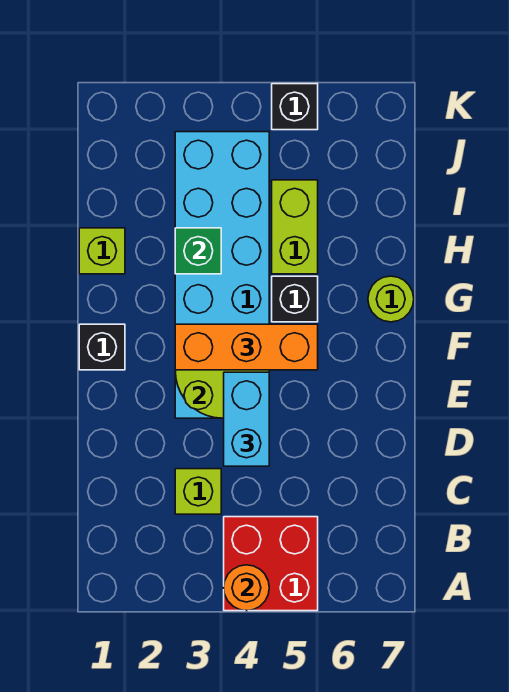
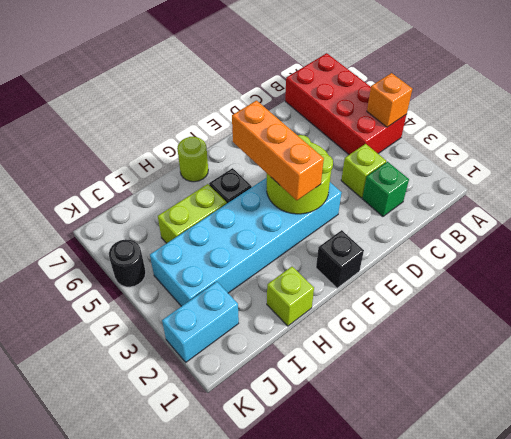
red 2x2 brick [224,517,318,611] -> red 2x4 brick [285,53,407,155]
orange 1x1 round brick [224,565,269,611] -> orange 1x1 brick [367,73,412,127]
cyan 1x2 brick [224,372,269,466] -> cyan 1x2 brick moved to [162,282,239,362]
green 1x1 brick [175,228,221,274] -> green 1x1 brick moved to [362,162,409,216]
black 1x1 brick [272,84,318,130] -> black 1x1 round brick [109,239,146,287]

